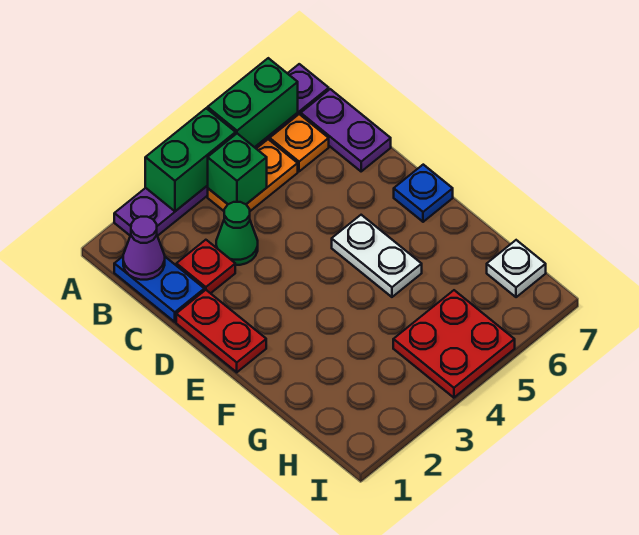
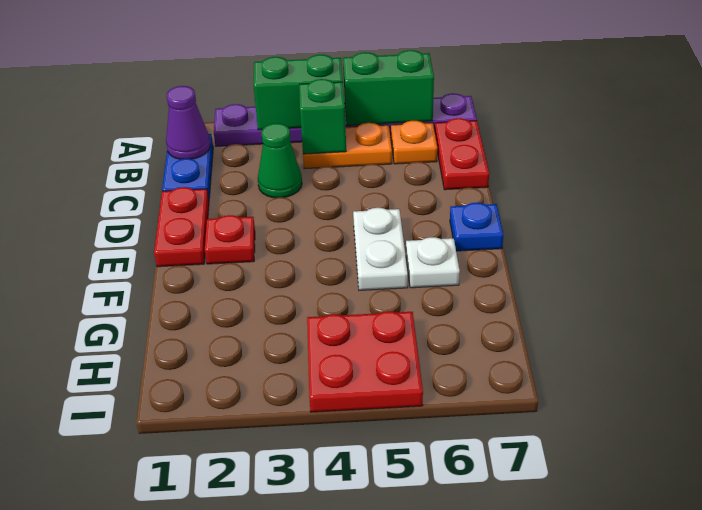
purple 1x2 plate [301,89,391,171] -> red 1x2 plate [435,118,489,190]
red 1x1 plate [176,240,235,293] -> red 1x1 plate moved to [205,215,255,264]
white 1x1 plate [487,240,546,297] -> white 1x1 plate moved to [406,237,460,288]

